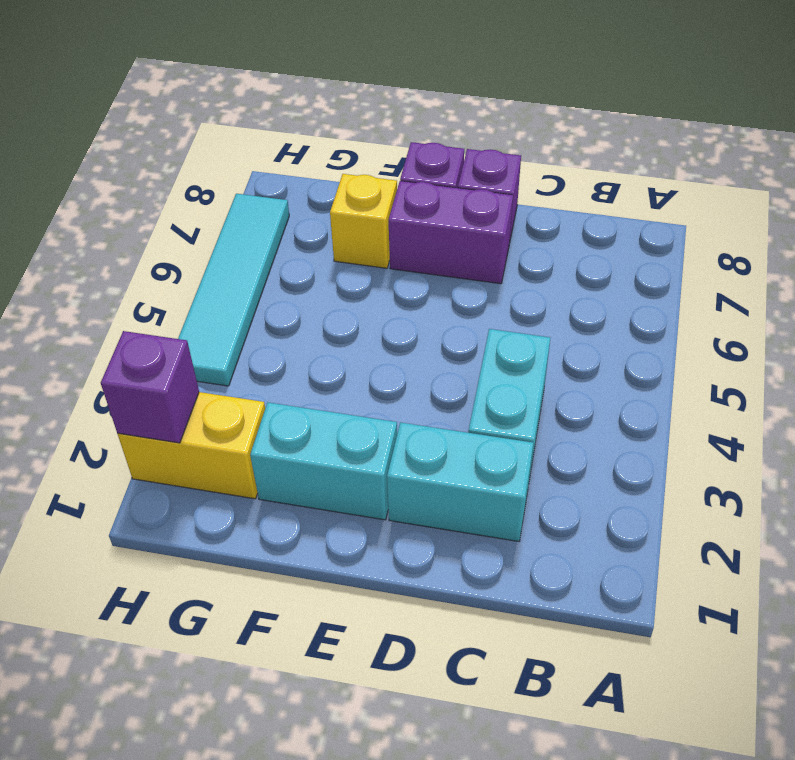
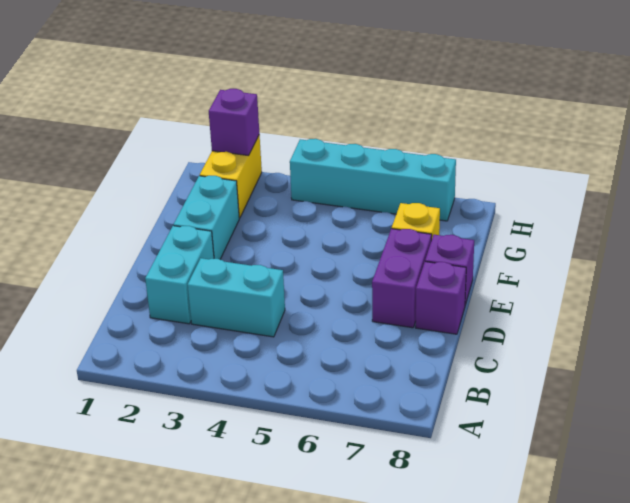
cyan 1x4 tile [178,194,289,386] -> cyan 1x4 brick [290,139,456,221]

